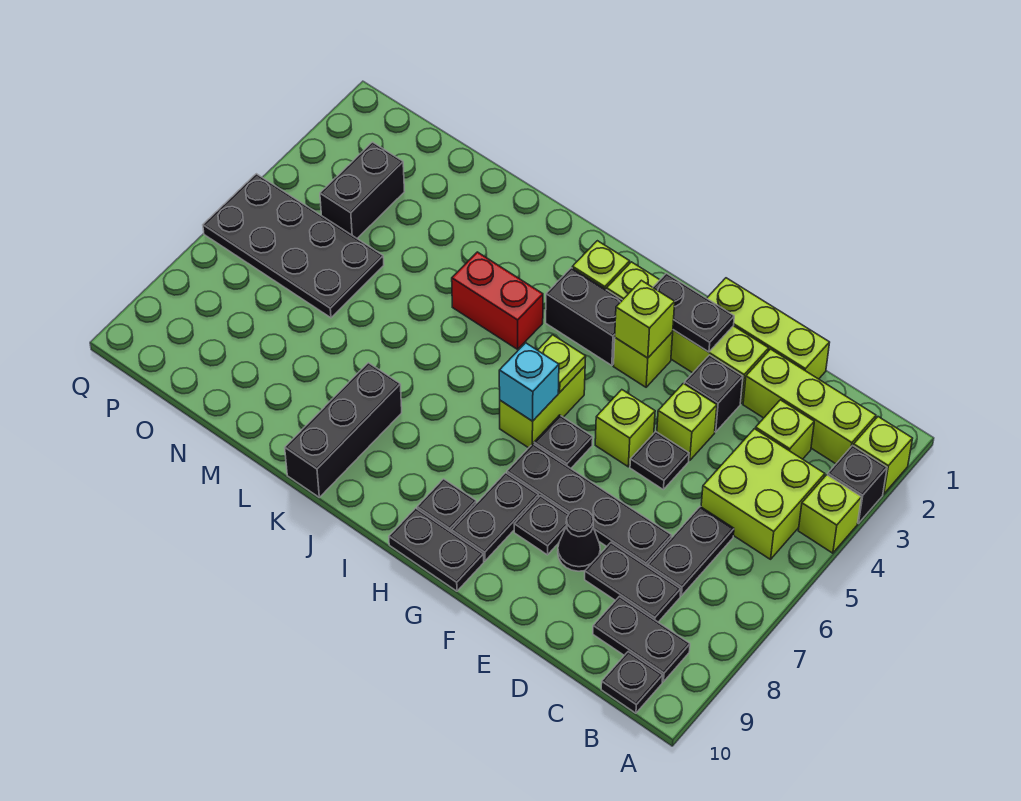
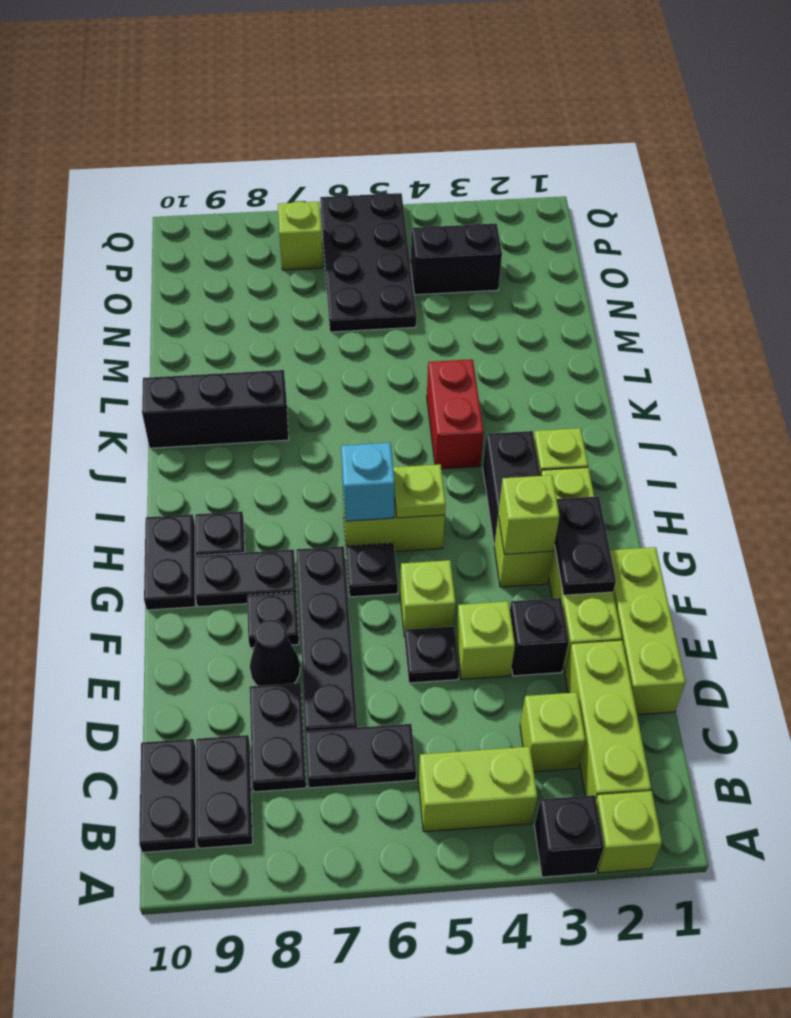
lime 1x1 brick [798,475,861,553] -> lime 1x1 brick moved to [278,201,323,270]
lime 2x2 brick [701,429,825,559] -> lime 1x2 brick [418,747,537,832]
black 1x1 plate [601,652,663,713] -> black 1x2 plate [139,739,196,852]

